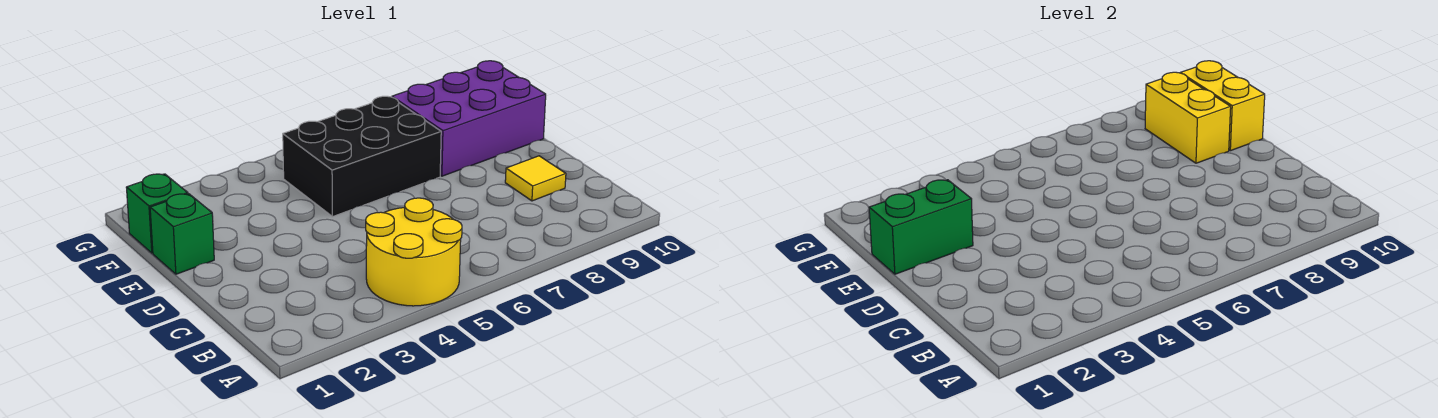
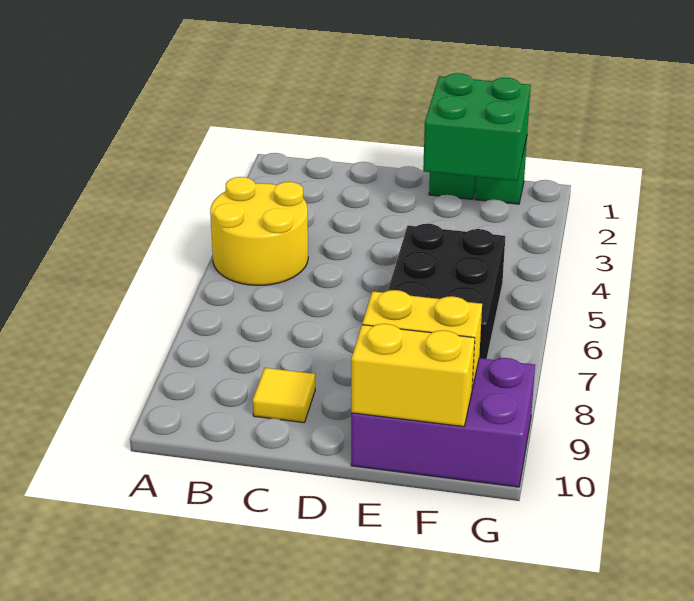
green 1x2 brick [869,180,973,274] -> green 2x2 brick [423,73,531,181]
purple 2x3 brick [392,61,546,176] -> purple 2x3 brick turned to [351,358,535,487]

